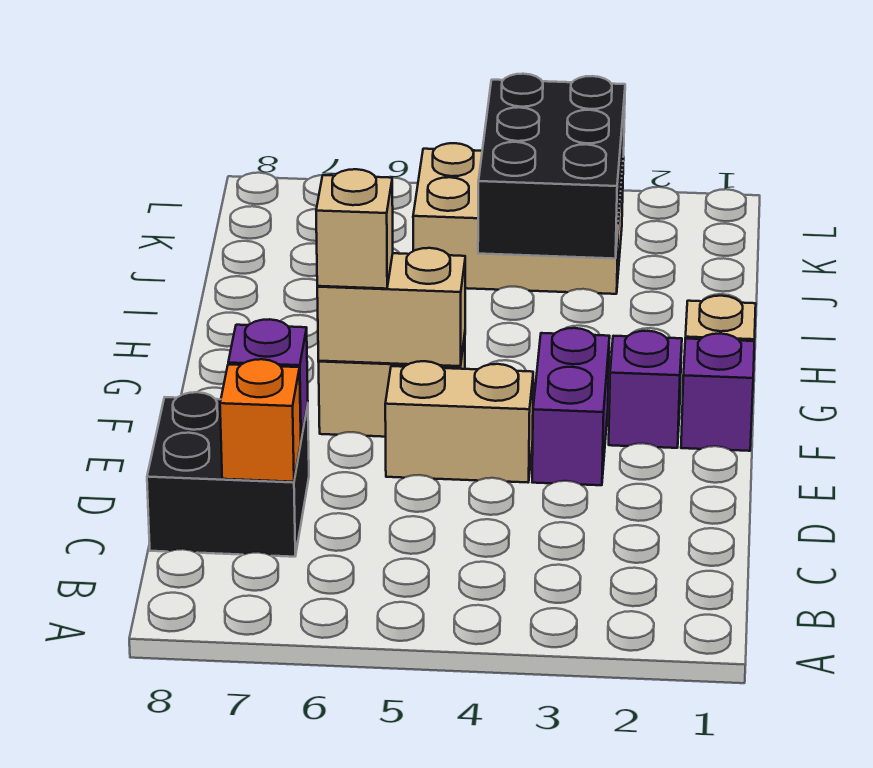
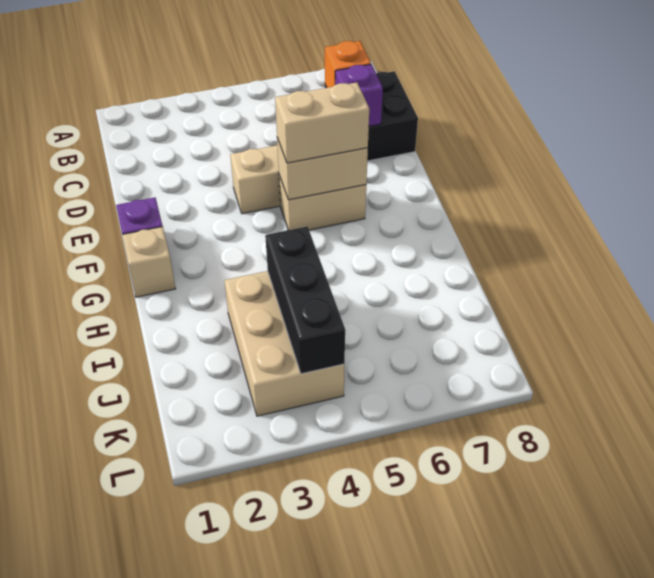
purple 1x2 brick [532,328,610,485] -> none
purple 1x1 brick [609,331,682,448] -> none
tan 1x1 brick [316,169,393,289] -> tan 1x2 brick [275,82,369,163]
black 2x3 brick [478,74,625,259] -> black 1x3 brick [265,226,345,374]
tan 2x3 brick [413,143,624,294] -> tan 2x3 brick turned to [224,271,345,416]

